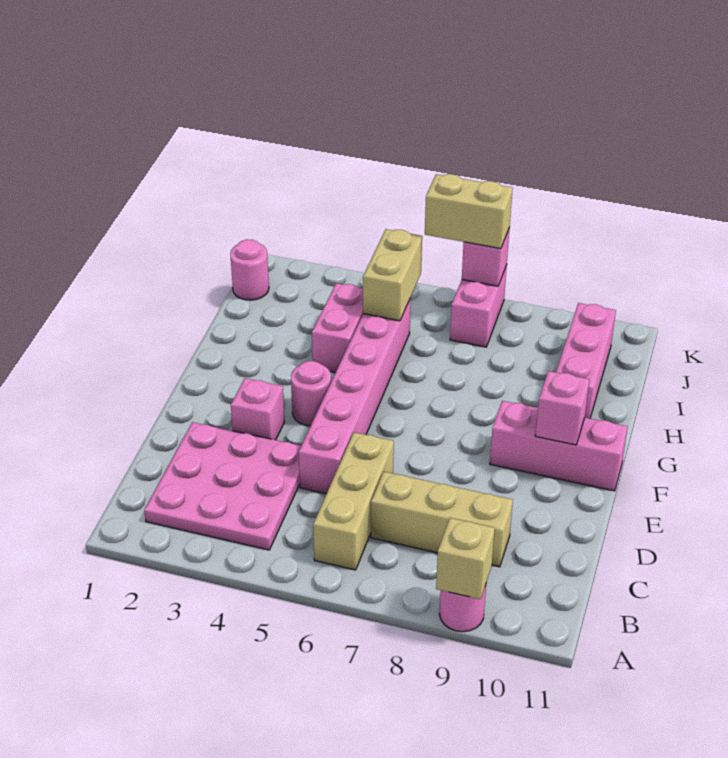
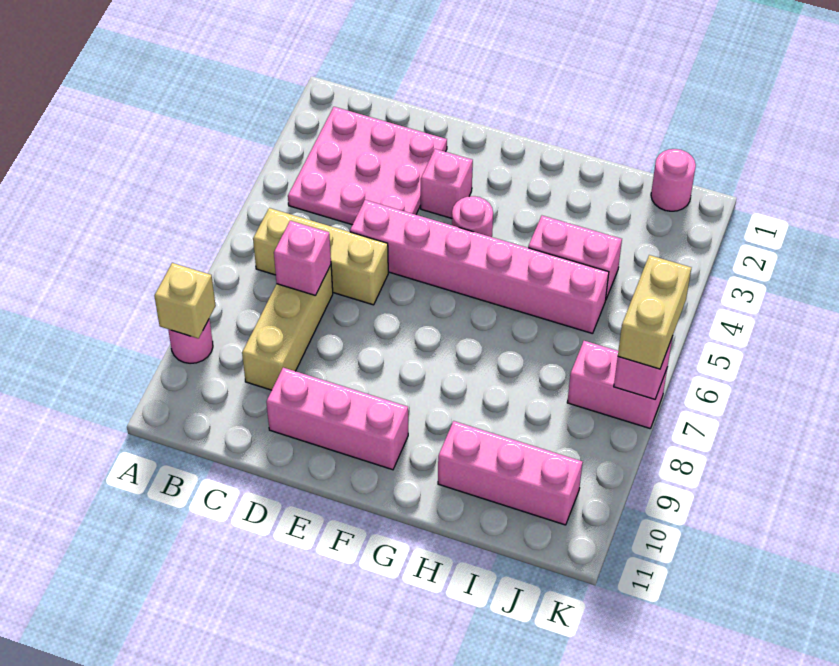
pink 1x3 brick [490,401,628,491] -> pink 1x3 brick turned to [266,368,408,470]
pink 1x1 brick [535,371,589,445] -> pink 1x1 brick moved to [274,221,331,296]
tan 1x2 brick [363,229,422,321] -> none

